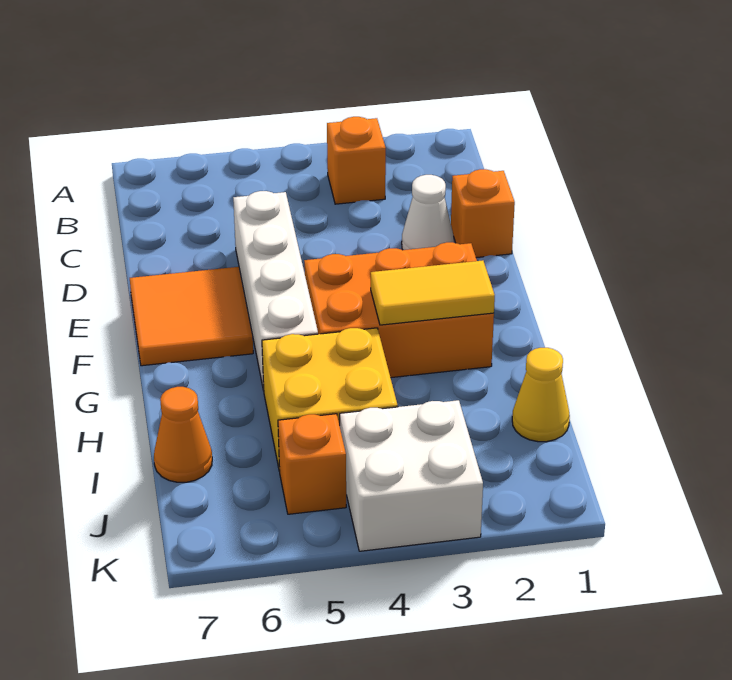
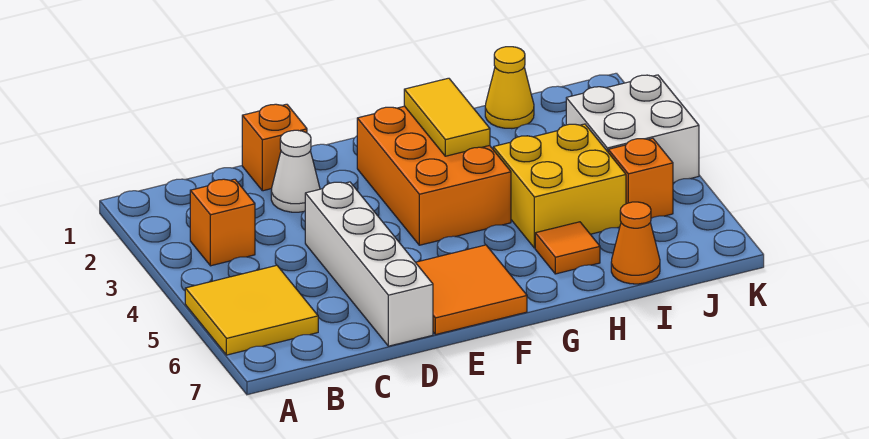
none -> yellow 2x2 tile [185,265,318,355]
white 1x4 brick [233,191,318,391] -> white 1x4 brick turned to [305,182,433,346]
none -> orange 1x1 tile [535,222,600,274]

